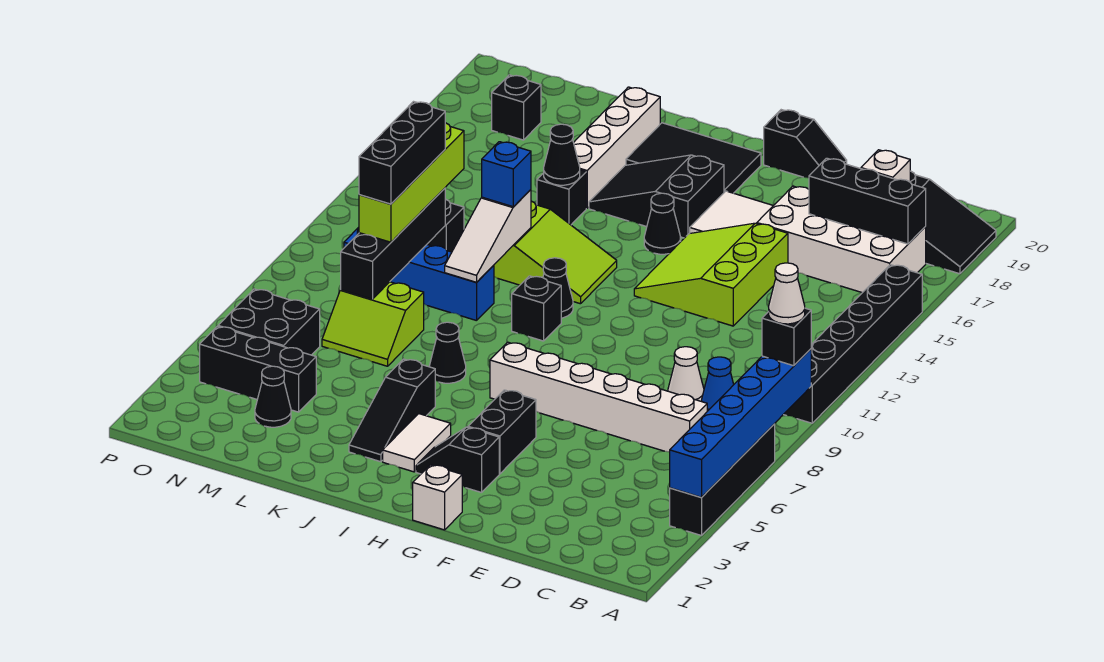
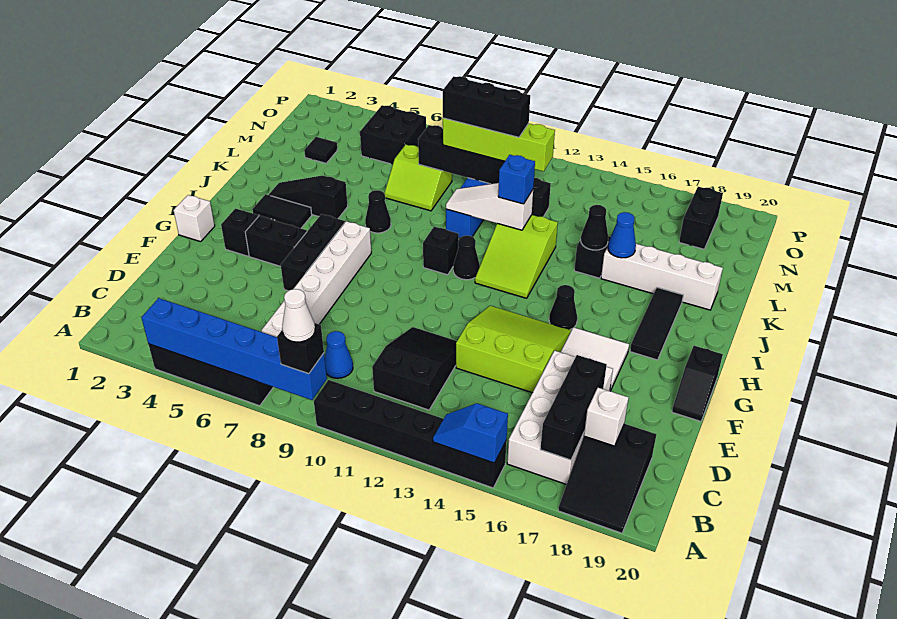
none -> blue 1x2 slope [433,403,508,463]
white 1x1 cone [668,347,704,401] -> none
black 2x3 slope [589,155,724,238] -> black 2x3 slope moved to [372,327,457,410]
black 2x3 tile [626,123,761,193] -> black 1x3 tile [630,287,683,360]
white 1x2 tile [383,414,451,472] -> black 1x2 tile [252,194,312,228]
none -> blue 1x1 cone [608,212,636,258]
lime 2x2 slope [322,282,424,366] -> lime 2x2 slope turned to [384,145,452,211]
black 1x1 cone [255,366,291,427] -> black 1x1 tile [304,137,337,163]
black 1x3 brick [200,326,316,412] -> black 1x3 brick moved to [281,214,345,291]
black 1x1 brick [492,75,541,140] -> black 1x2 brick [679,187,723,249]

